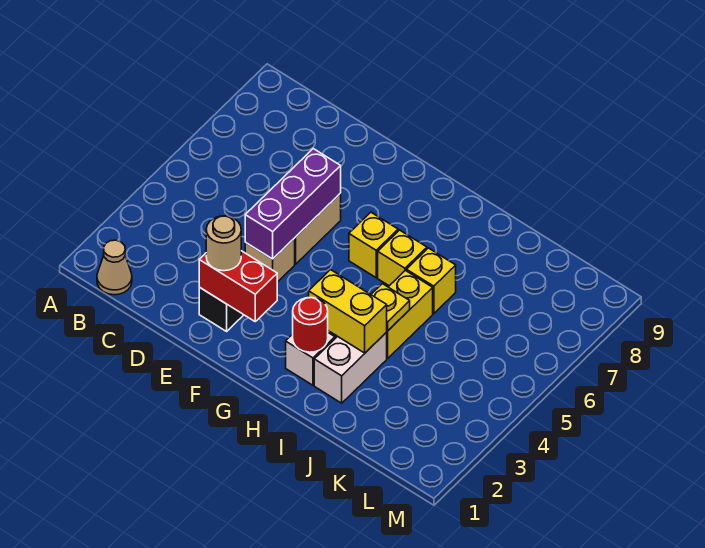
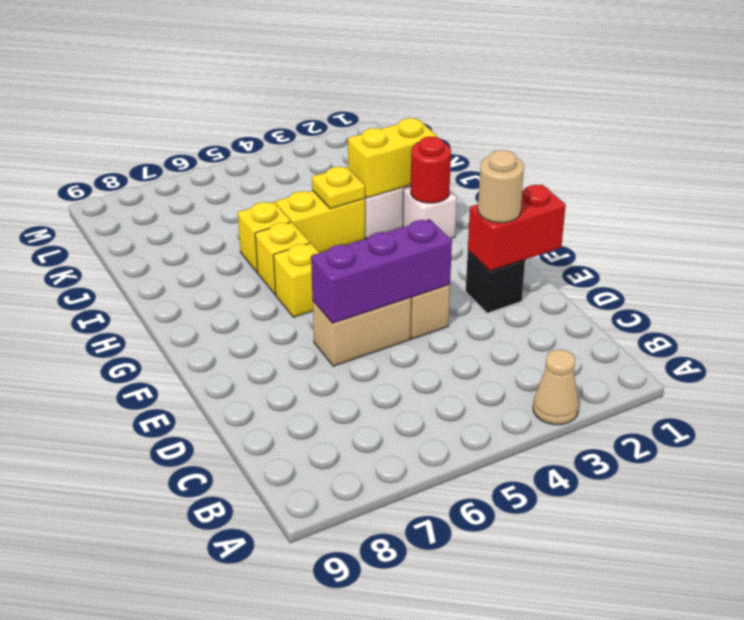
tan 1x1 cone [97,240,132,295] -> tan 1x1 cone moved to [533,350,579,425]
red 1x2 brick [199,251,277,321] -> red 1x2 brick turned to [468,185,566,271]
yellow 1x2 brick [309,270,387,353] -> yellow 1x2 brick turned to [348,118,437,198]

